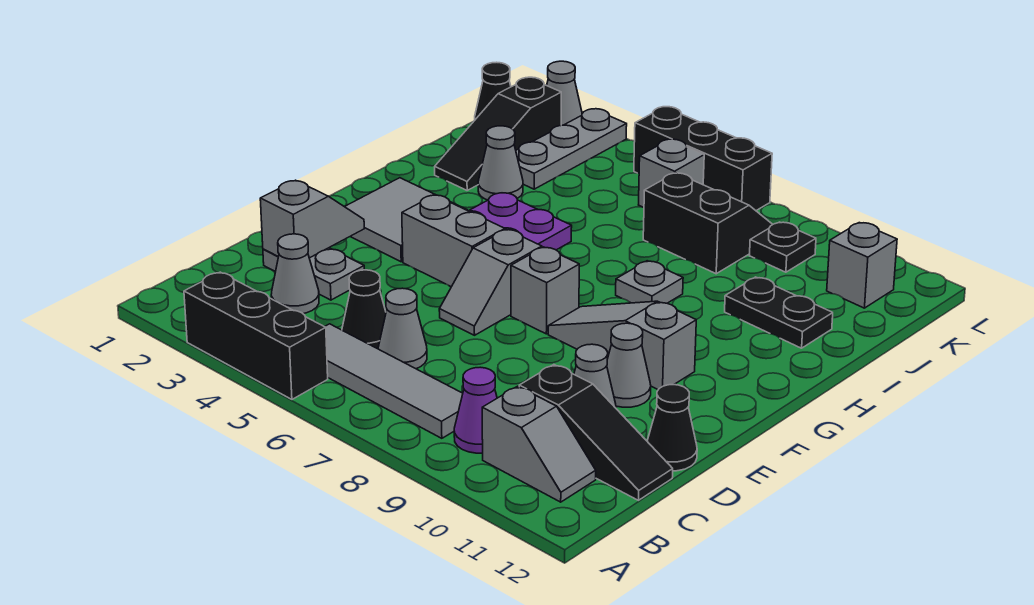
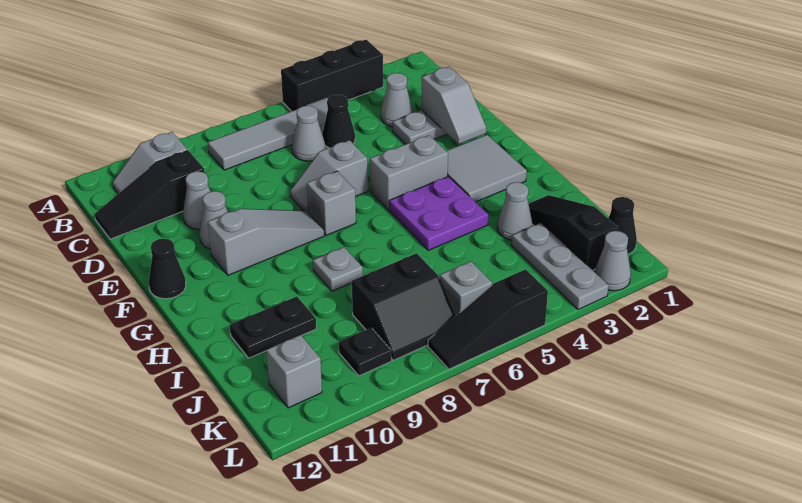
purple 1x1 cone [454,367,497,453] -> none
black 1x1 cone [647,385,697,471] -> black 1x1 cone moved to [149,238,186,299]
grey 1x2 slope [439,229,542,335] -> grey 1x2 slope turned to [290,140,368,212]
black 1x3 brick [634,107,772,211] -> black 1x3 slope [428,269,548,369]

